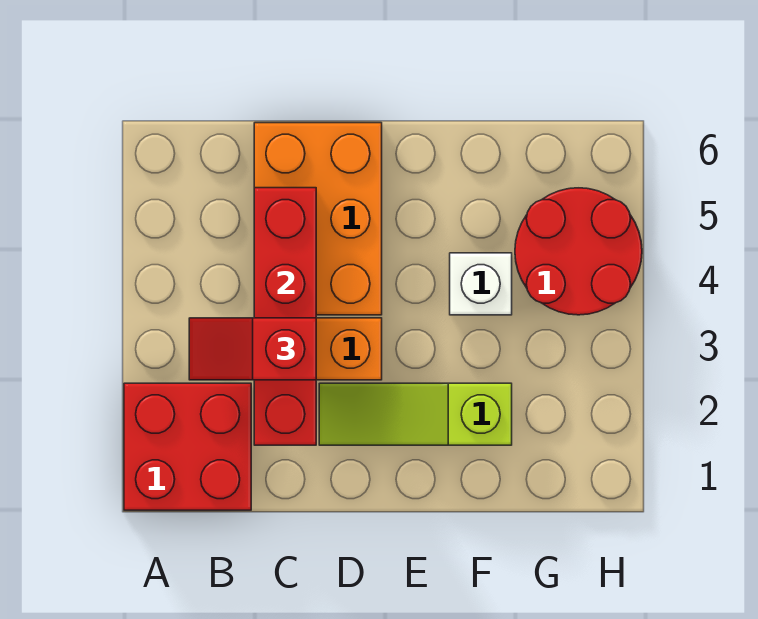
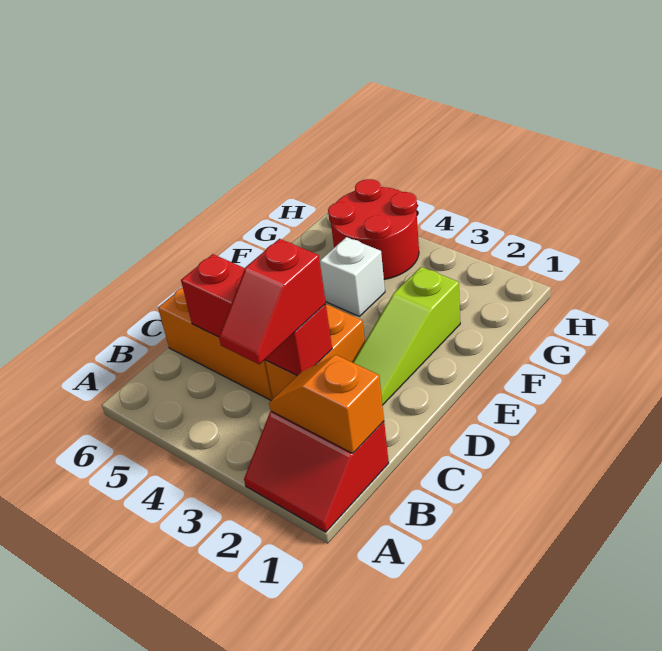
red 2x2 brick [124,383,251,510] -> red 2x2 slope [244,411,389,532]
none -> orange 1x2 slope [269,355,384,454]
red 1x4 brick [254,188,316,445] -> red 1x3 brick [181,254,332,376]

